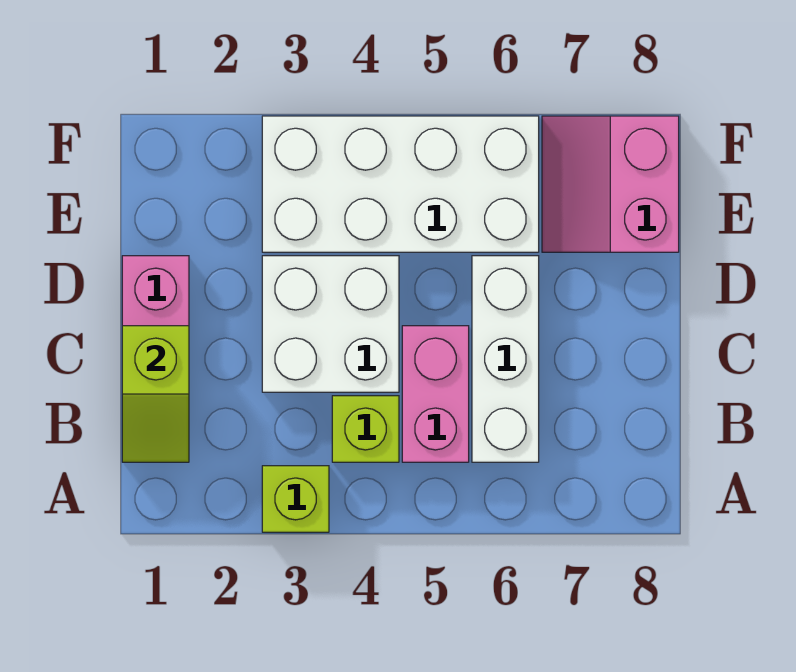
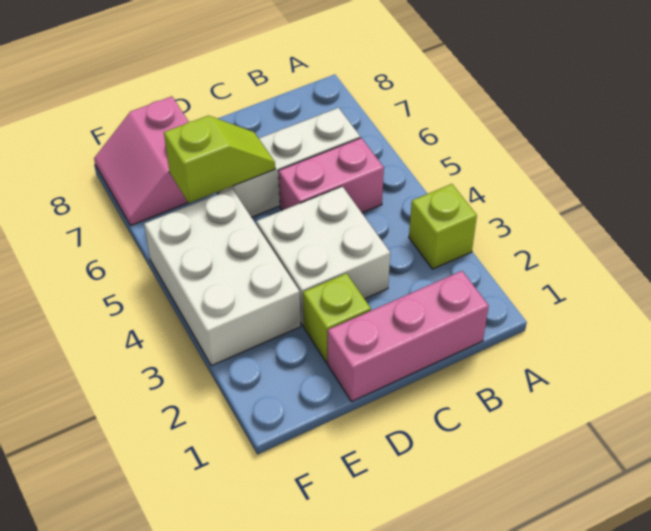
lime 1x2 slope [122,326,189,462] -> lime 1x2 slope moved to [164,116,275,203]
lime 1x1 brick [332,396,399,462] -> lime 1x1 brick moved to [303,273,371,363]
white 2x4 brick [262,116,539,252] -> white 2x3 brick [144,189,301,366]
pink 2x2 slope [542,116,679,252] -> pink 2x2 slope turned to [94,96,189,226]

